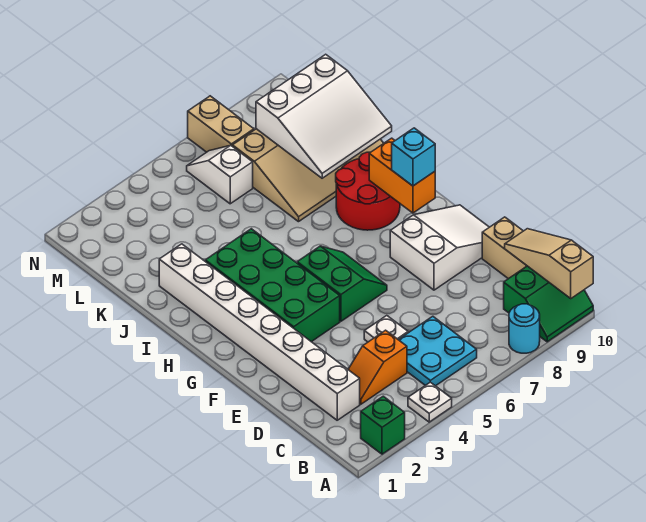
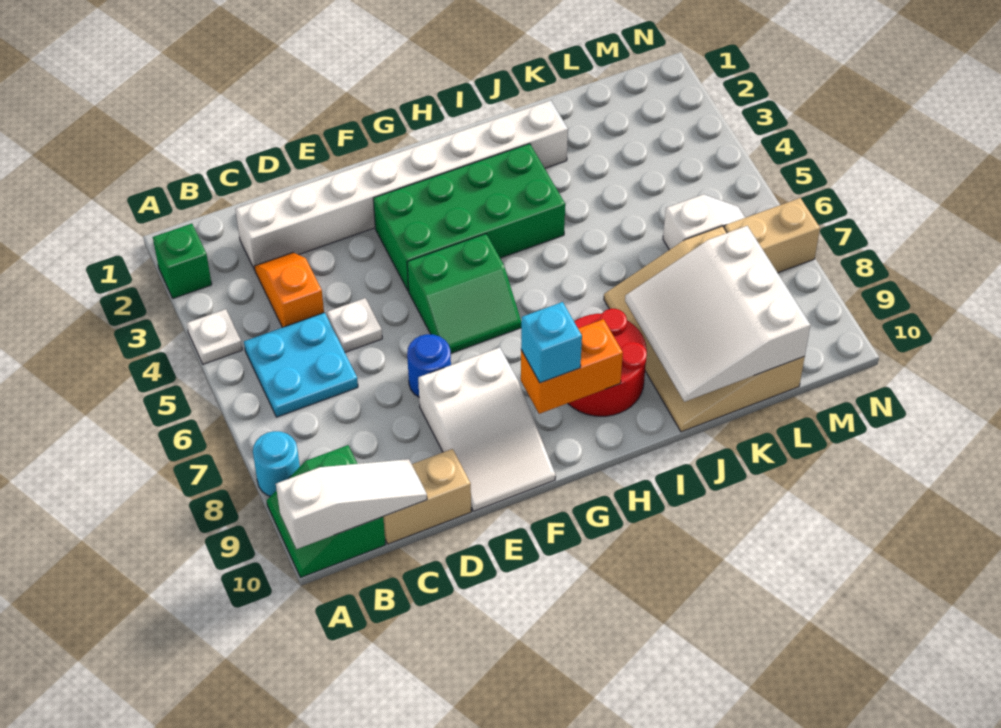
tan 1x3 slope [505,229,593,298] -> white 1x3 slope [276,459,427,549]
none -> blue 1x1 round brick [407,334,451,397]

